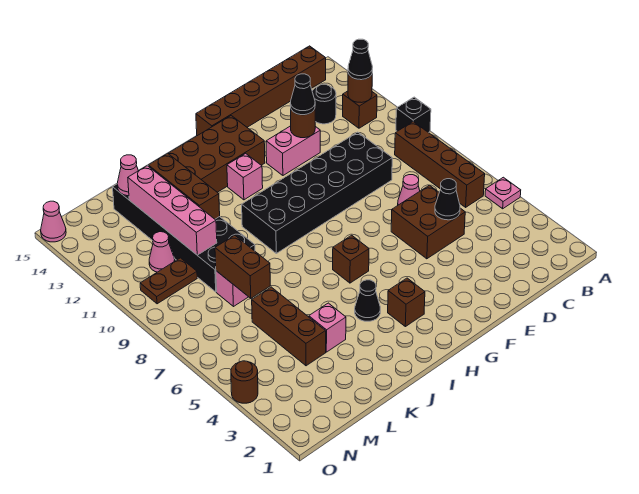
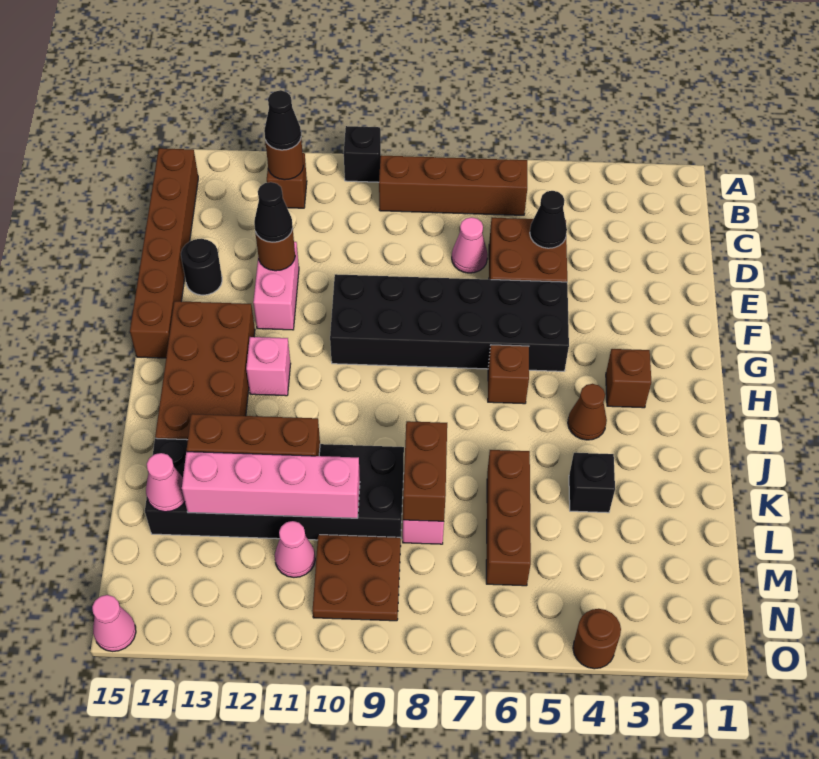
pink 1x1 plate [485,177,521,209] -> none
black 1x1 round brick [312,84,336,124] -> black 1x1 round brick moved to [181,239,222,295]
black 2x6 brick [242,132,392,253] -> black 2x6 brick turned to [330,274,569,371]
black 1x1 cone [355,280,380,321] -> brown 1x1 cone [568,384,607,440]
pink 1x1 brick [309,303,346,352] -> black 1x1 brick [569,453,615,513]
brown 1x3 brick [252,287,326,366] -> brown 1x3 brick turned to [486,450,531,586]
brown 1x2 brick [215,235,270,298] -> brown 1x2 brick turned to [403,421,447,521]
brown 1x2 plate [140,258,197,304] -> brown 2x2 plate [312,535,401,621]

